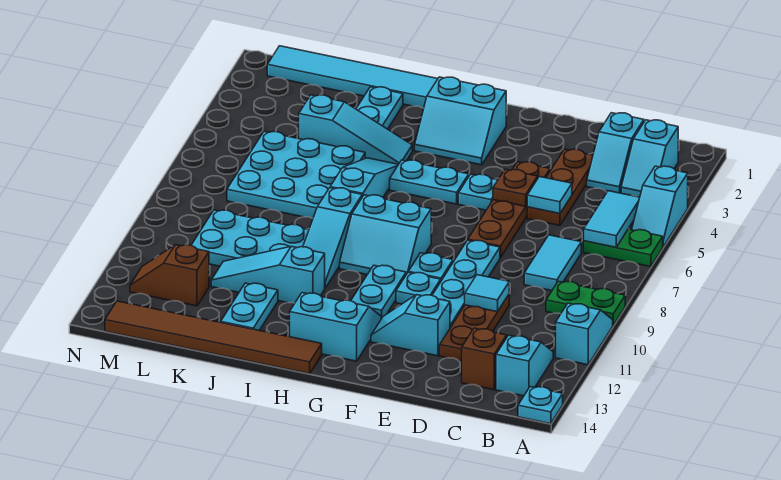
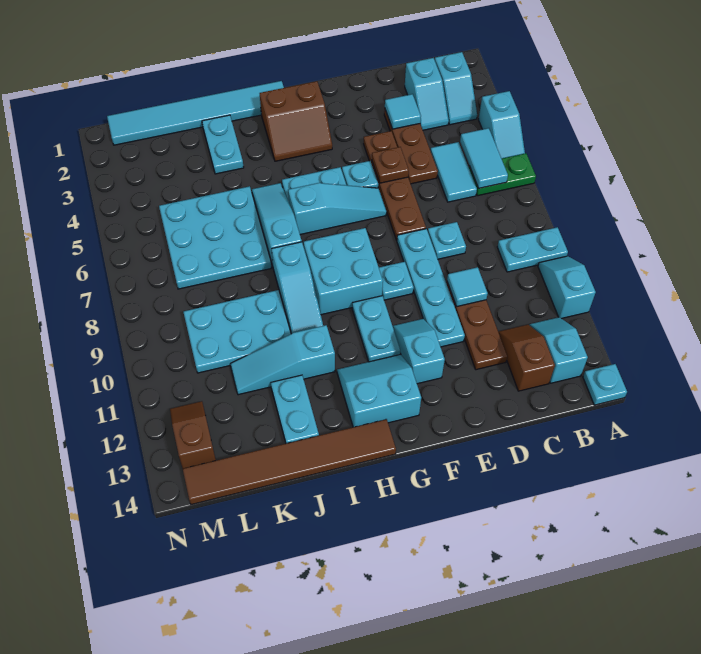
green 1x2 plate [546,281,625,325] -> cyan 1x2 plate [497,227,568,272]
cyan 1x2 tile [524,235,581,291] -> cyan 1x2 tile moved to [431,142,477,202]
cyan 1x1 tile [527,177,572,213] -> cyan 1x1 tile moved to [385,94,421,129]
cyan 1x2 slope [371,295,450,356] -> cyan 1x2 slope turned to [393,319,445,384]
cyan 1x1 plate [396,273,441,304] -> cyan 1x1 plate moved to [428,222,466,259]
cyan 2x2 slope [415,77,506,165] -> brown 2x2 slope [260,81,332,161]
cyan 2x2 slope [340,195,431,275] -> cyan 2x2 brick [304,228,383,315]
cyan 1x3 slope [299,95,412,164] -> cyan 1x3 slope moved to [288,183,387,234]
brown 1x2 slope [130,245,209,306] -> brown 1x2 slope turned to [170,401,216,469]

